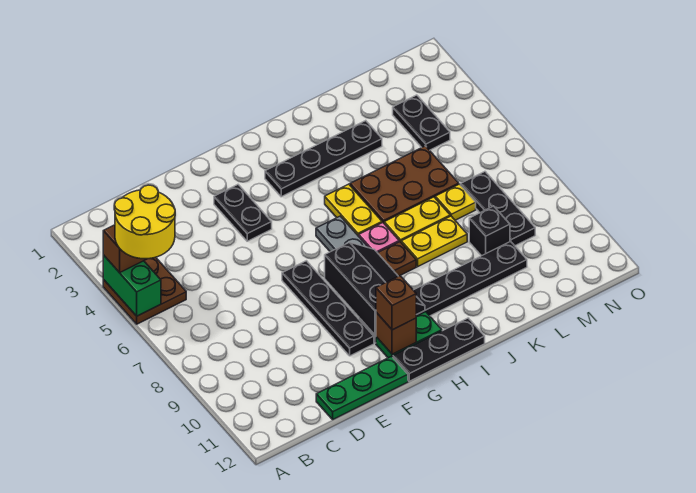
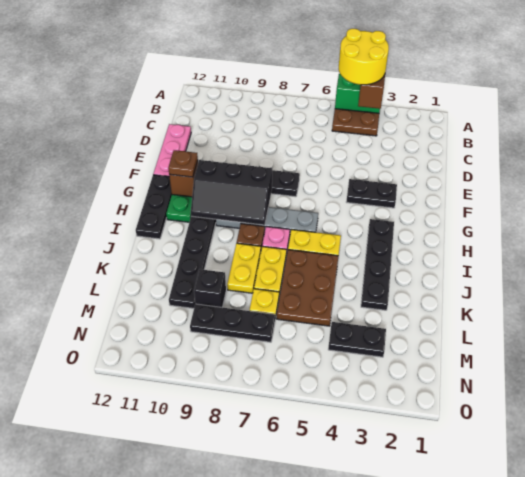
green 1x3 plate [316,356,408,419] -> pink 1x3 plate [153,124,191,176]
brown 1x1 brick [376,276,416,330] -> brown 1x1 plate [168,150,198,177]

